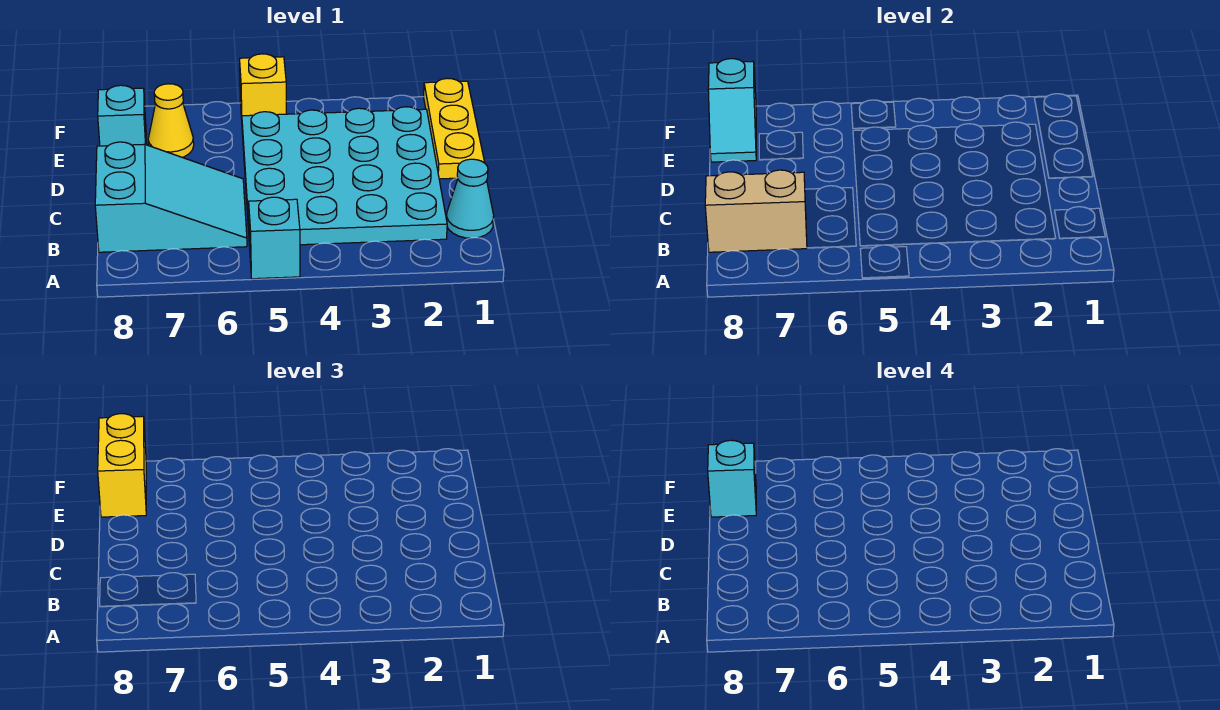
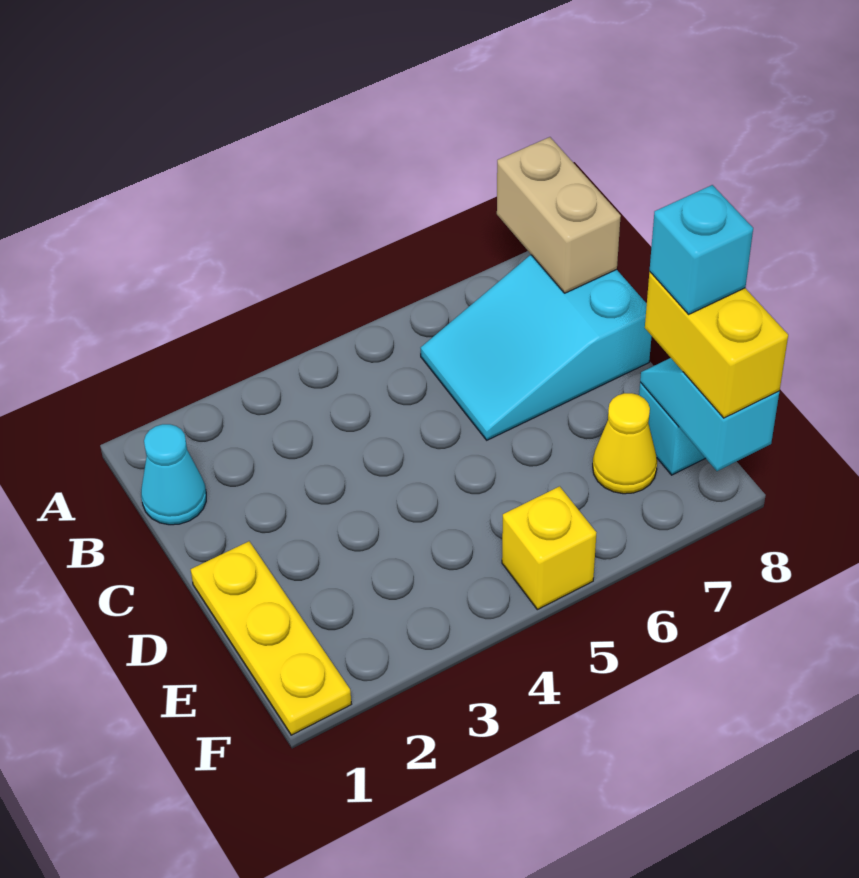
cyan 1x1 brick [249,197,300,279] -> none
cyan 4x4 plate [242,107,447,246] -> none
tan 1x2 brick [705,170,807,252] -> tan 1x2 brick turned to [497,137,621,293]

